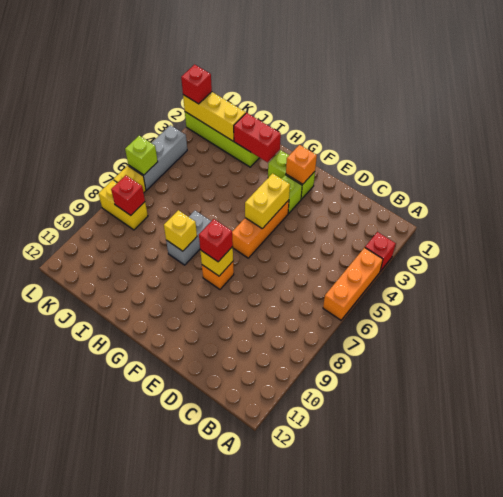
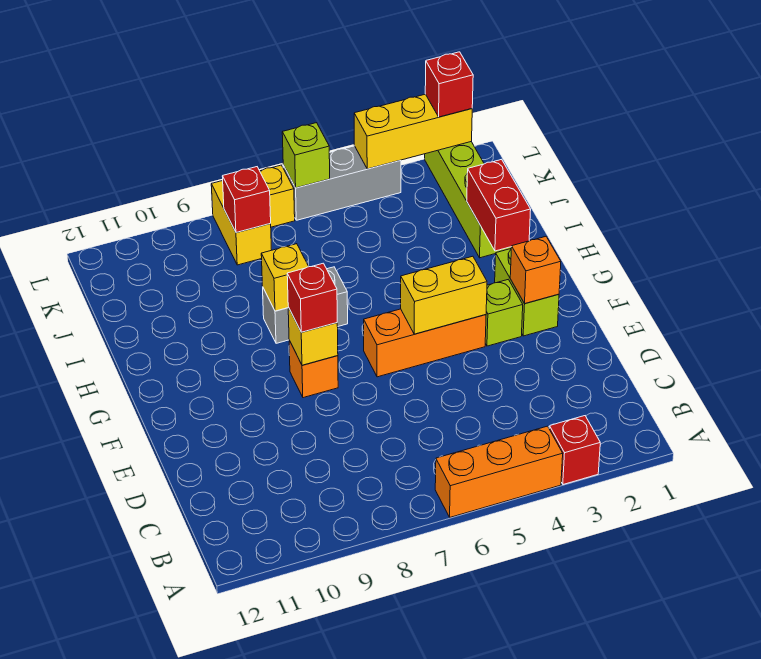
yellow 1x3 brick [183,92,246,141] -> yellow 1x3 brick turned to [354,94,472,169]

